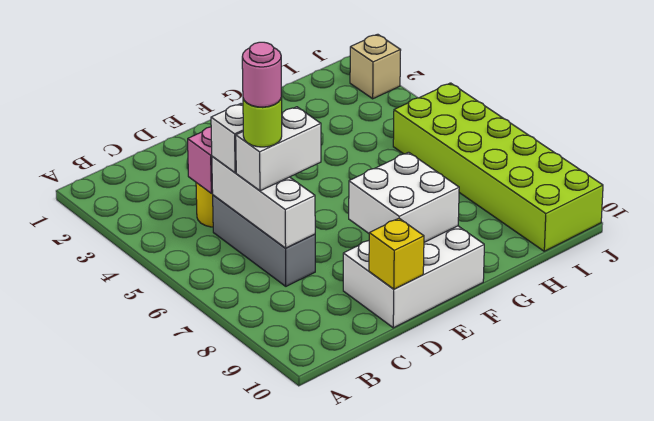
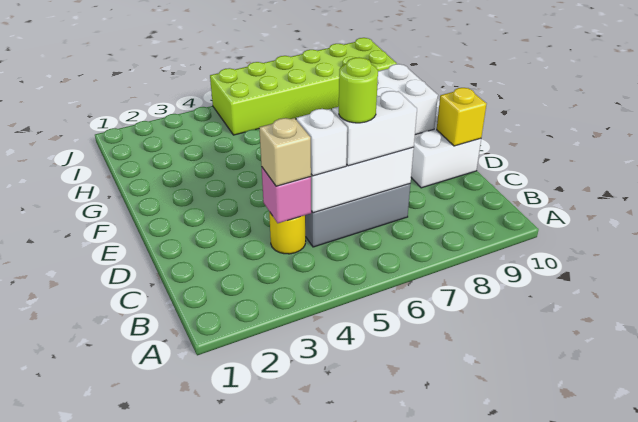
white 1x2 brick [236,107,321,191] -> white 1x2 brick turned to [332,91,417,166]
pink 1x1 round brick [242,42,281,107] -> none
tan 1x1 brick [350,34,401,99] -> tan 1x1 brick moved to [259,118,311,186]

